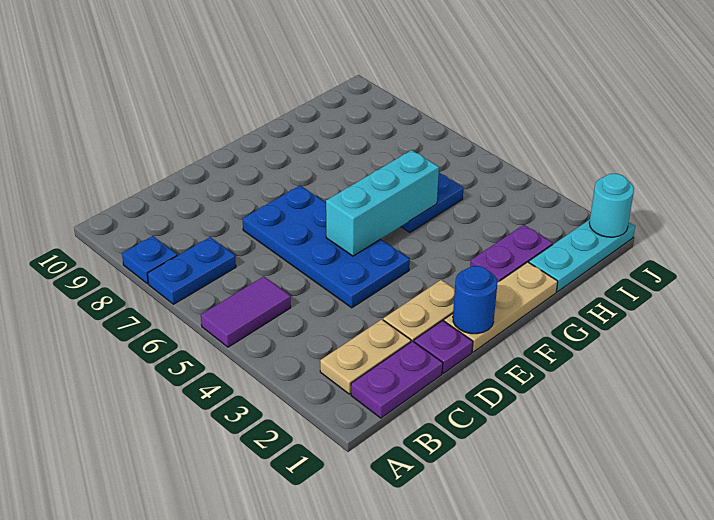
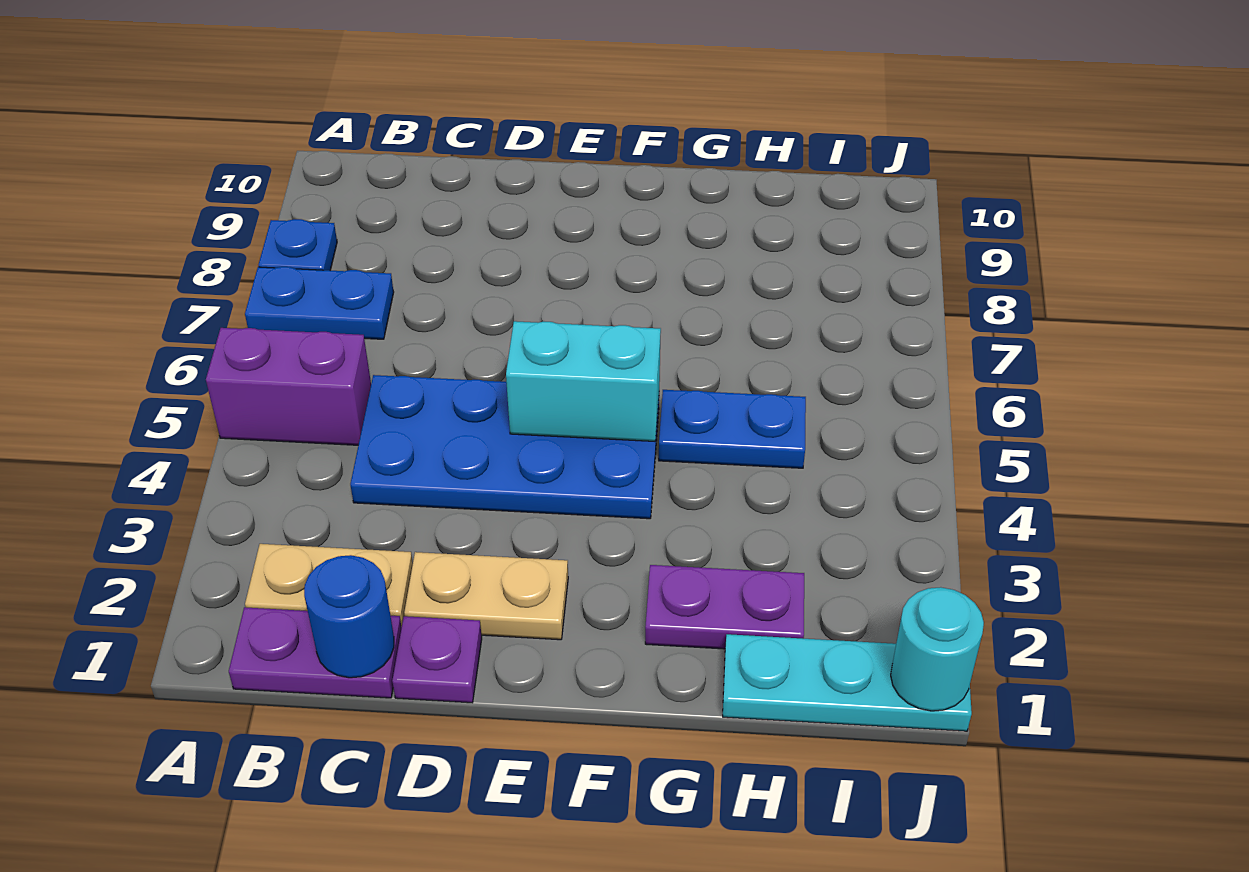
purple 1x2 tile [201,276,291,347] -> purple 1x2 brick [206,328,371,445]
blue 2x4 plate [243,186,410,308] -> blue 2x4 plate turned to [350,375,659,519]
tan 1x3 plate [444,262,558,352] -> none
blue 1x1 round brick [453,266,497,334] -> blue 1x1 round brick moved to [304,555,394,678]
cyan 1x3 brick [326,150,439,256] -> cyan 1x2 brick [506,321,661,441]

